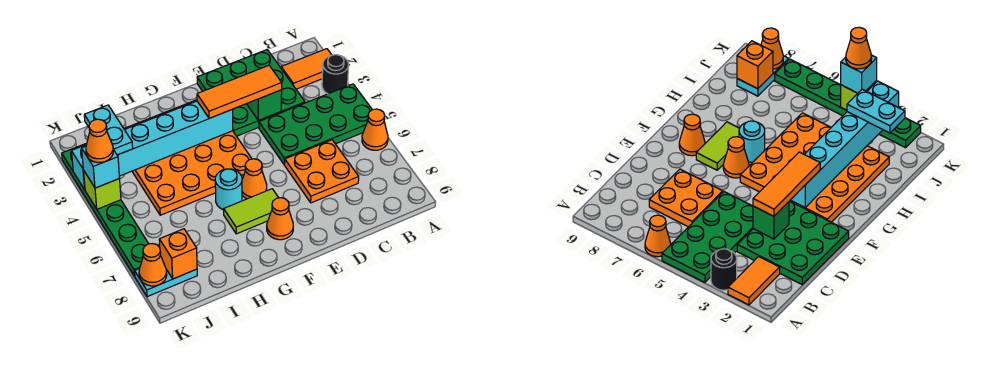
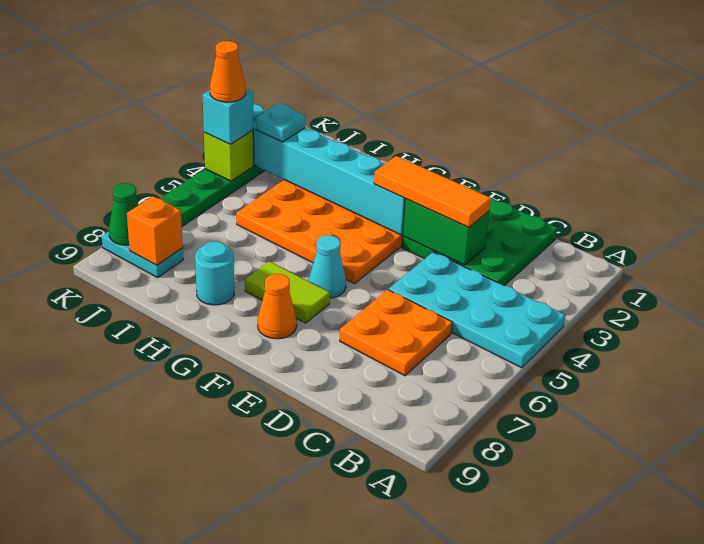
orange 1x2 tile [281,49,331,89] -> none
black 1x1 round brick [322,55,349,94] -> none
green 2x4 plate [259,84,372,165] -> cyan 2x4 plate [388,252,565,368]
orange 1x1 cone [362,109,388,150] -> none
green 1x1 brick [247,90,282,120] -> green 1x2 brick [403,199,489,265]
orange 1x1 cone [242,159,267,199] -> cyan 1x1 cone [309,235,346,298]
cyan 1x1 round brick [215,169,242,210] -> cyan 1x1 round brick moved to [195,241,234,305]
cyan 1x2 plate [84,105,133,155] -> cyan 1x1 plate [256,104,305,142]
orange 1x1 cone [139,244,167,286] -> green 1x1 cone [109,183,139,245]

